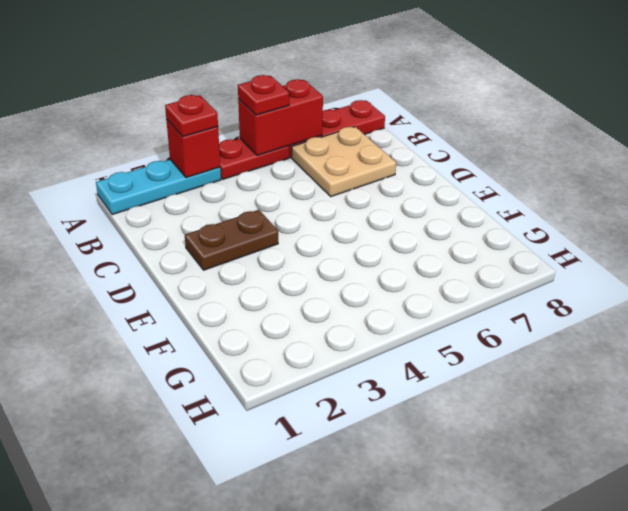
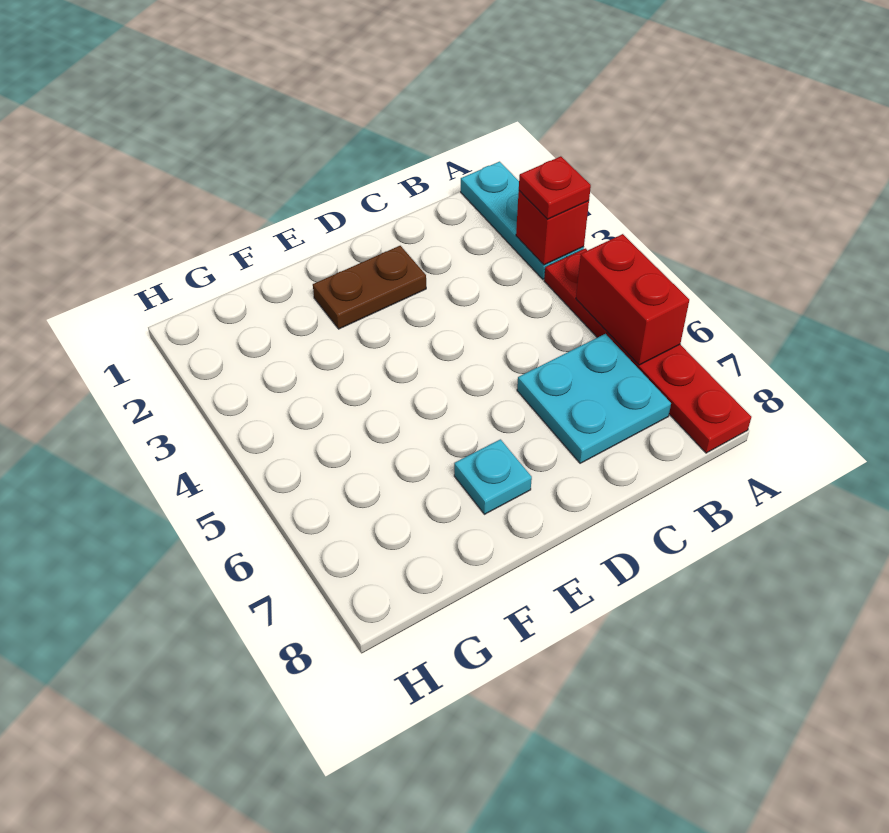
red 1x1 plate [238,75,289,115] -> none
tan 2x2 plate [292,127,396,197] -> cyan 2x2 plate [517,334,671,463]
brown 1x2 plate [185,210,278,270] -> brown 1x2 plate turned to [313,246,426,329]
none -> cyan 1x1 plate [454,439,532,514]

